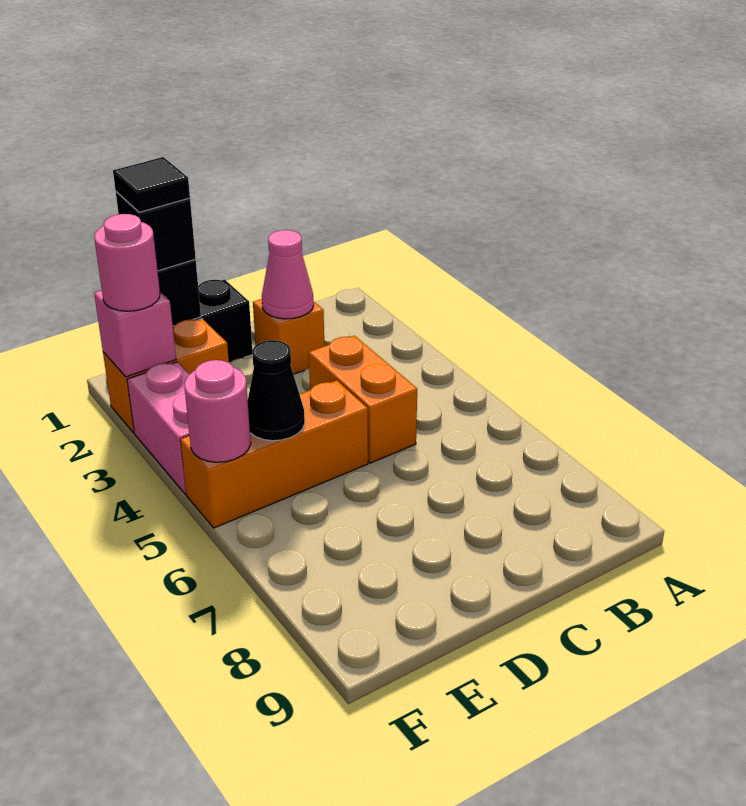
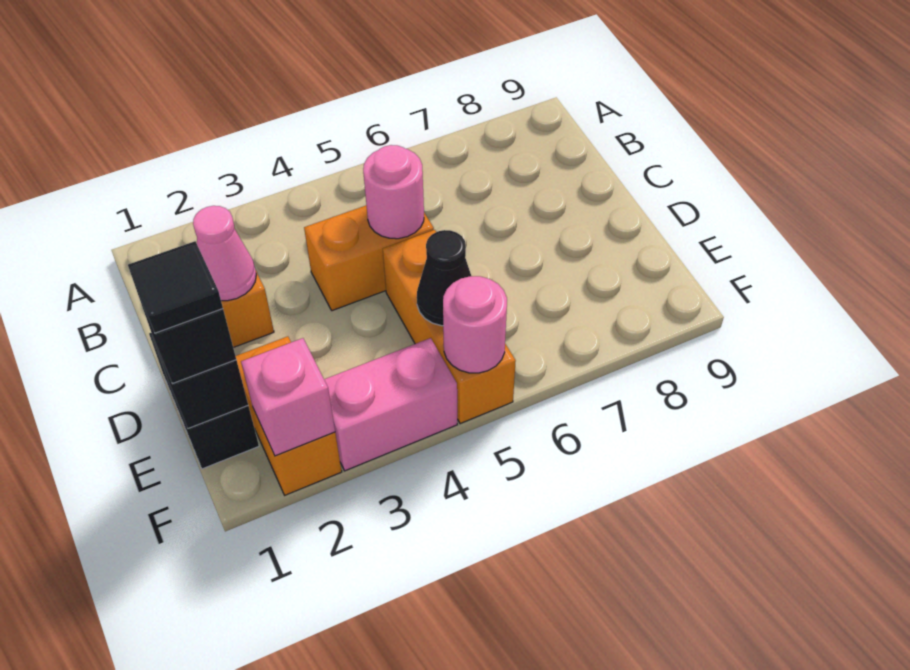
pink 1x1 round brick [94,214,160,311] -> pink 1x1 round brick moved to [363,145,424,239]

